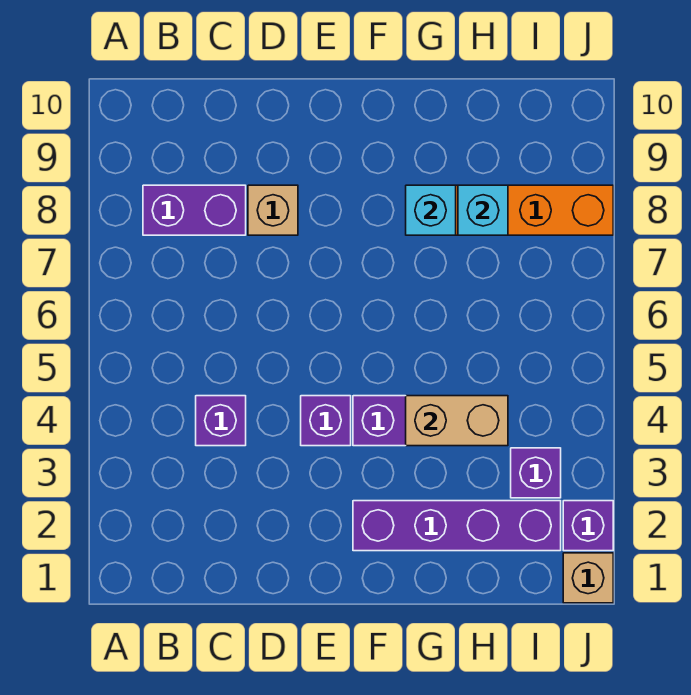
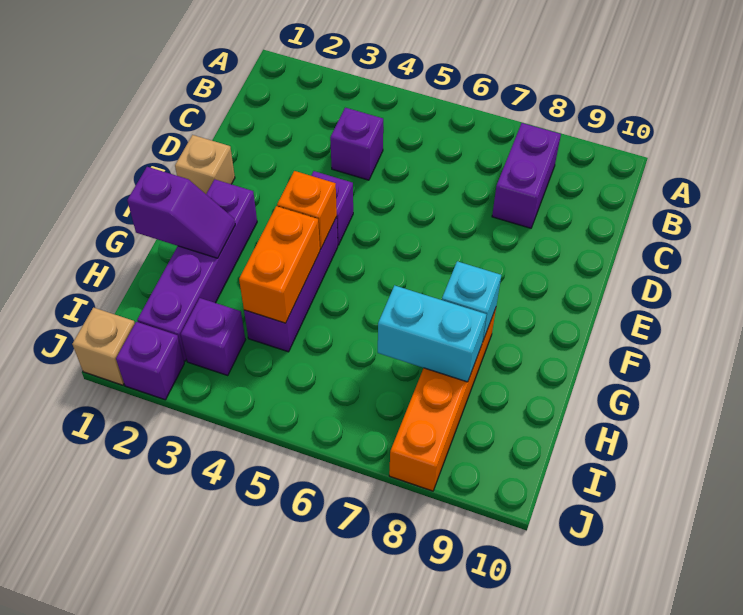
tan 1x1 brick [248,185,298,235] -> tan 1x1 brick moved to [175,135,235,194]
none -> orange 1x1 brick [277,171,337,249]
none -> purple 1x2 slope [127,167,235,258]
tan 1x2 brick [406,396,508,446] -> orange 1x2 brick [239,206,320,323]
cyan 1x1 brick [458,185,508,235] -> cyan 1x2 brick [378,285,486,382]

